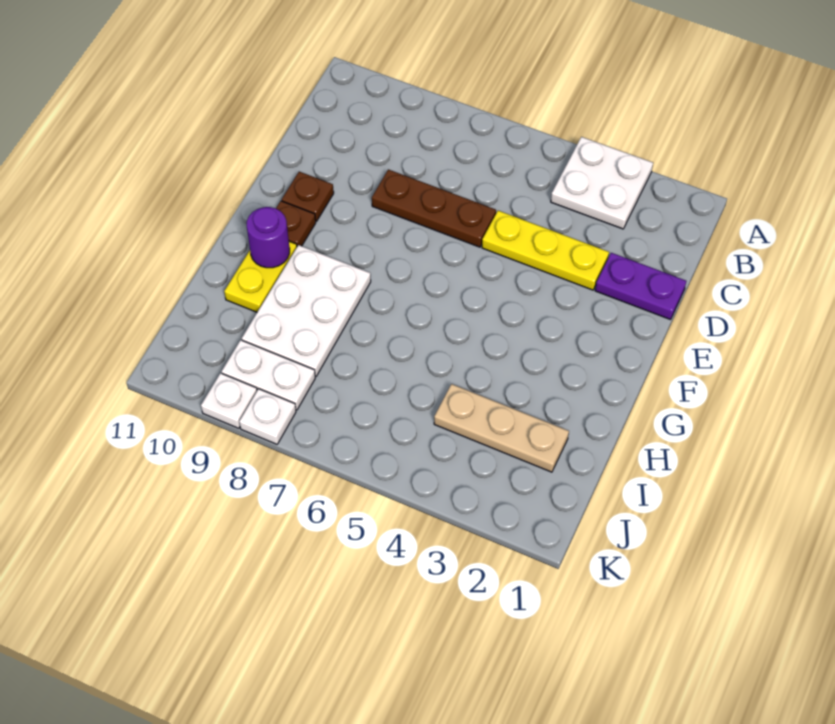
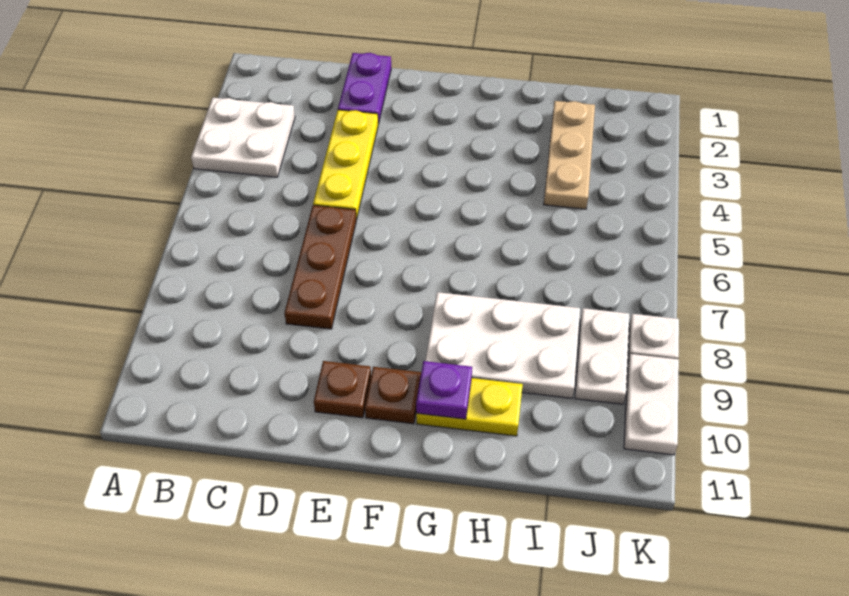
purple 1x1 round brick [247,207,290,268] -> purple 1x1 plate [416,361,472,419]
white 1x1 plate [201,373,257,428] -> white 1x2 plate [624,354,679,455]

